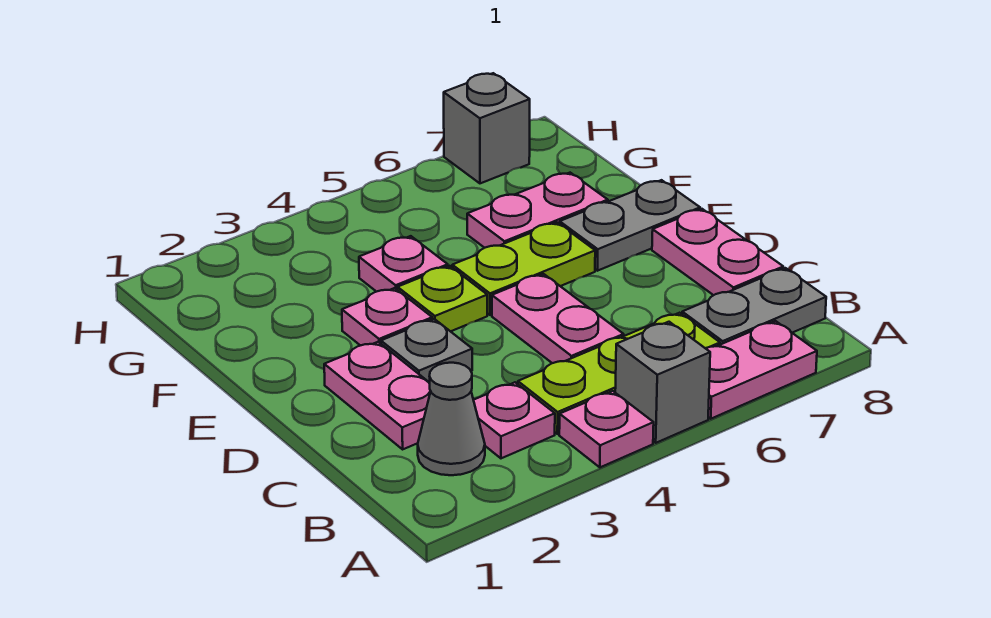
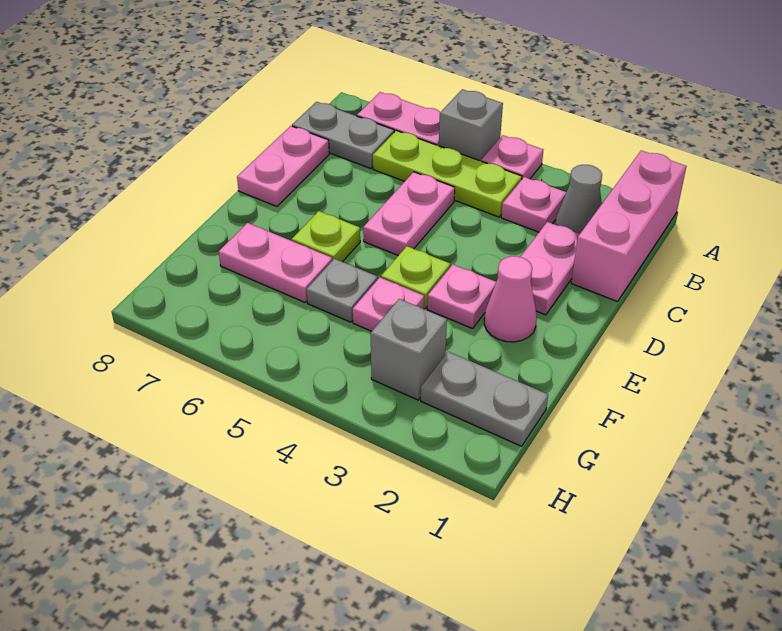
none -> pink 1x3 brick [571,151,686,302]
grey 1x1 plate [381,319,472,383] -> grey 1x1 plate moved to [307,259,378,322]
none -> pink 1x1 cone [484,256,537,342]
lime 1x2 plate [452,223,595,315] -> lime 1x1 plate [292,211,360,262]
grey 1x2 plate [560,180,700,271] -> grey 1x2 plate moved to [421,352,548,446]
grey 1x1 brick [444,73,530,183] -> grey 1x1 brick moved to [371,299,447,400]

